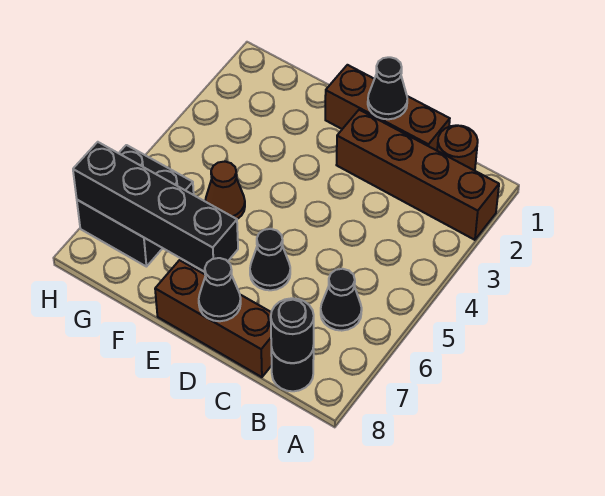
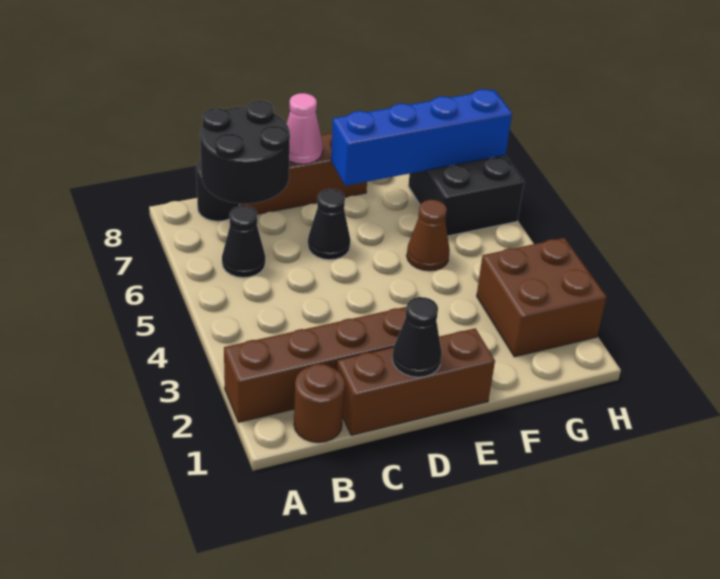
black 1x1 round brick [271,298,314,363] -> black 2x2 round brick [200,101,290,204]
black 1x1 cone [199,258,241,321] -> pink 1x1 cone [287,93,323,164]
black 1x4 brick [73,142,238,272] -> blue 1x4 brick [331,89,512,186]
none -> brown 2x2 brick [477,238,606,357]

